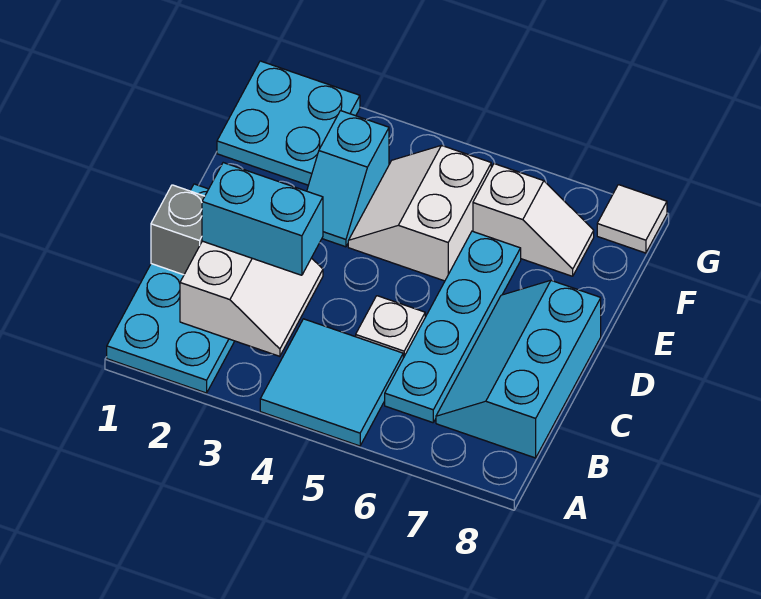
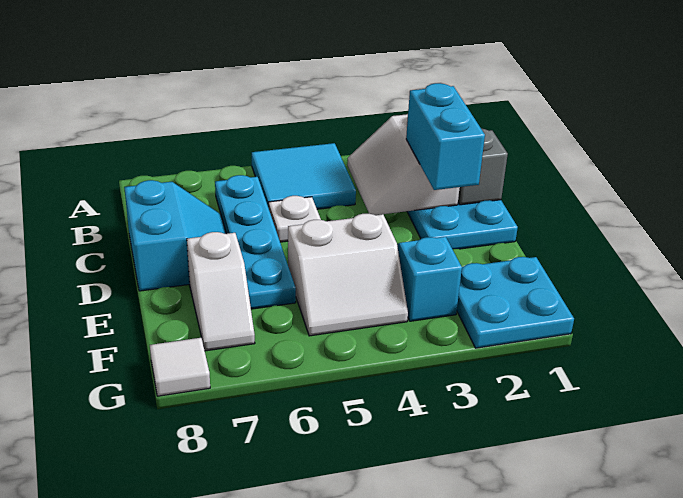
cyan 2x3 slope [436,281,601,458] -> cyan 2x2 slope [124,180,226,291]
cyan 1x2 brick [202,163,323,275] -> cyan 1x2 brick turned to [406,83,485,190]
white 2x2 slope [348,146,491,281] -> white 2x2 slope turned to [288,214,408,336]
white 1x2 slope [473,164,594,276] -> white 1x2 slope turned to [187,232,255,351]

